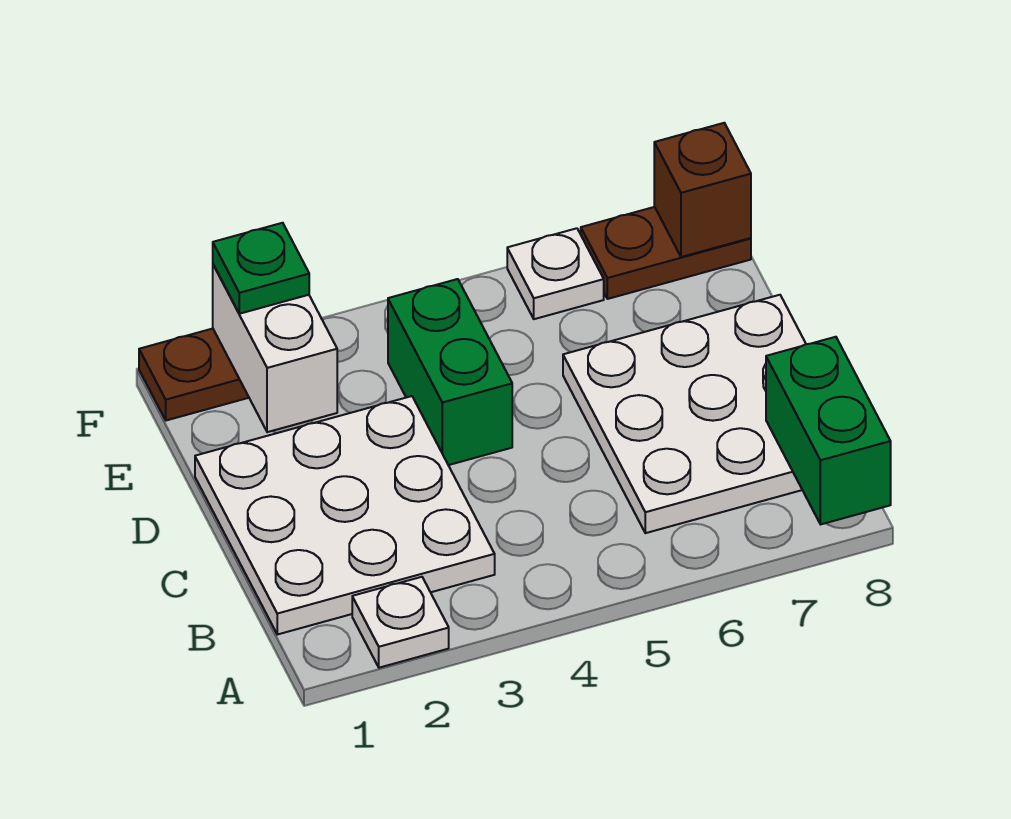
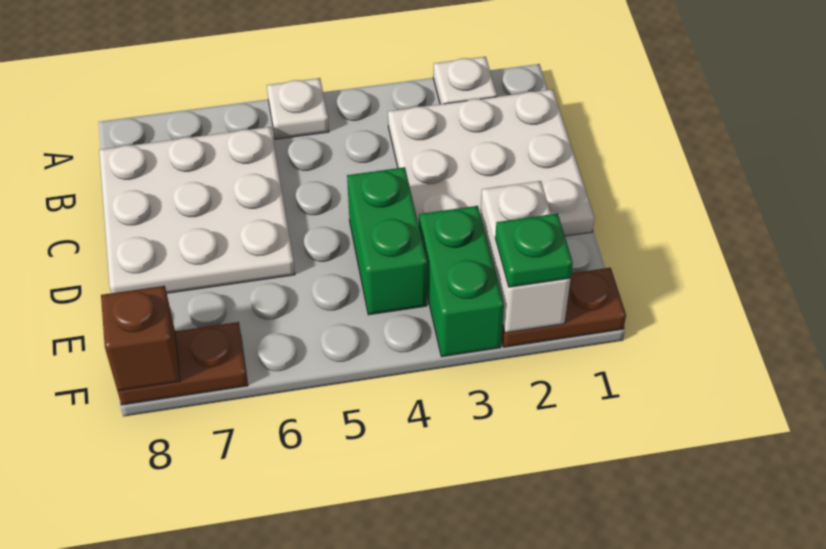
green 1x2 brick [766,337,891,524] -> green 1x2 brick moved to [419,206,504,357]
white 1x1 plate [507,228,604,319] -> white 1x1 plate moved to [267,78,329,139]

